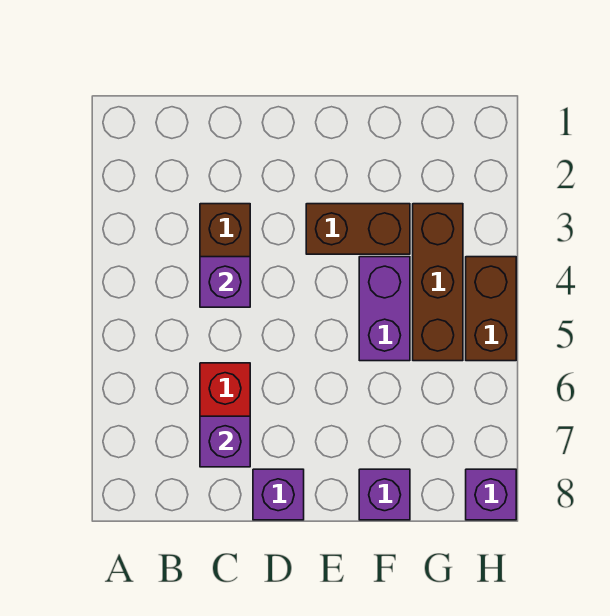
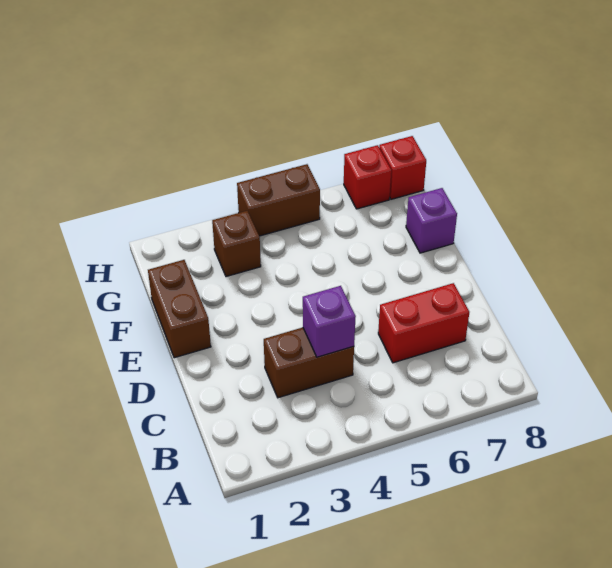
purple 1x1 brick [200,416,250,467] -> none
purple 1x1 brick [253,469,304,520] -> none
brown 1x2 brick [306,204,410,254] -> brown 1x2 brick moved to [148,260,211,358]
purple 1x2 brick [359,257,410,361] -> none
brown 1x3 brick [413,204,463,361] -> brown 1x1 brick [212,211,261,277]
none -> red 1x1 brick [344,145,391,209]
purple 1x1 brick [466,469,516,520] -> red 1x1 brick [379,136,426,199]

